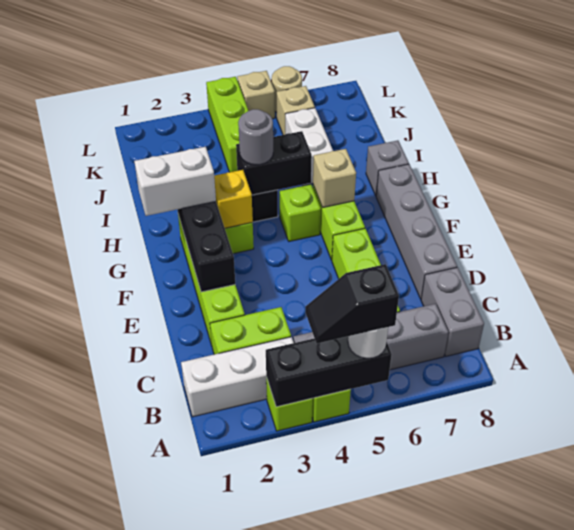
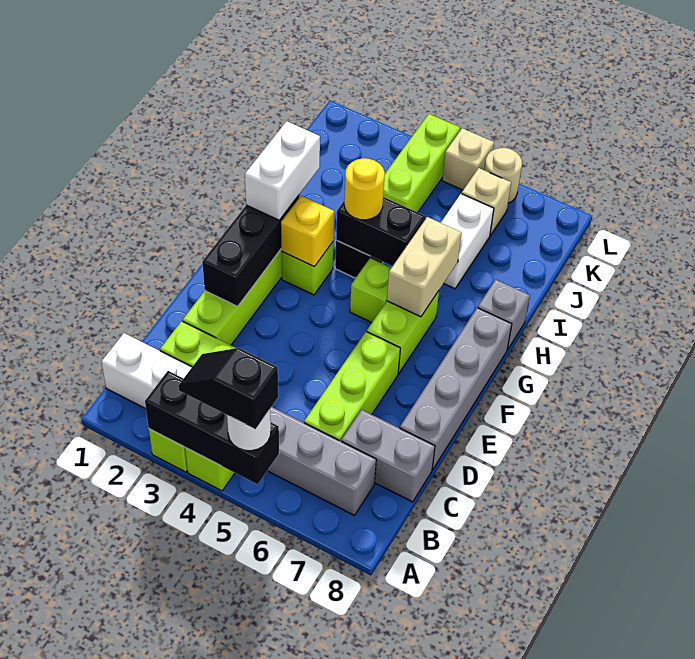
grey 1x2 brick [421,267,484,356] -> grey 1x2 brick turned to [341,410,435,502]
white 1x2 brick [134,147,216,216] -> white 1x2 brick turned to [245,121,320,220]
tan 1x1 brick [313,149,356,208] -> tan 1x2 brick [387,217,462,317]
grey 1x1 round brick [238,109,273,165] -> yellow 1x1 round brick [344,158,385,220]

